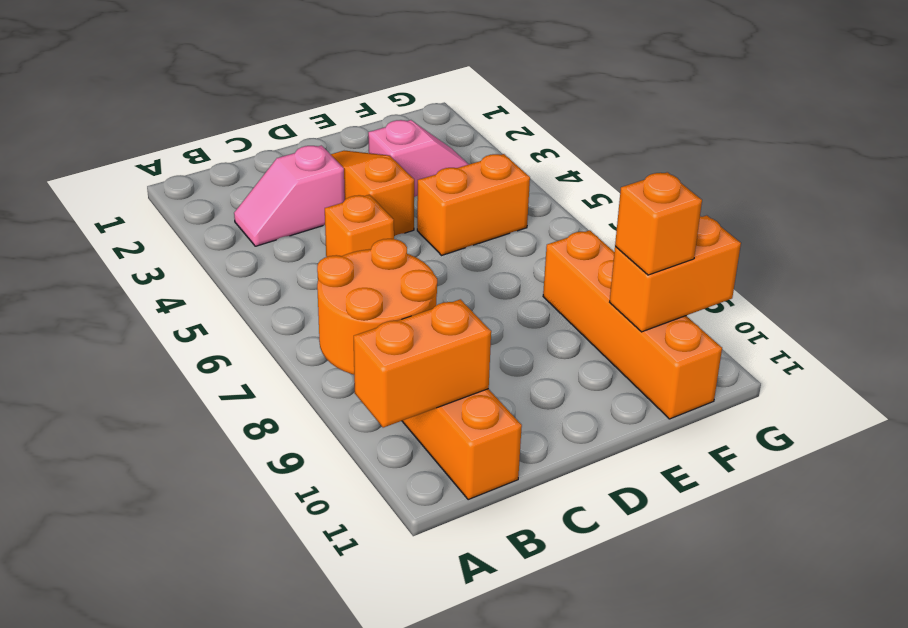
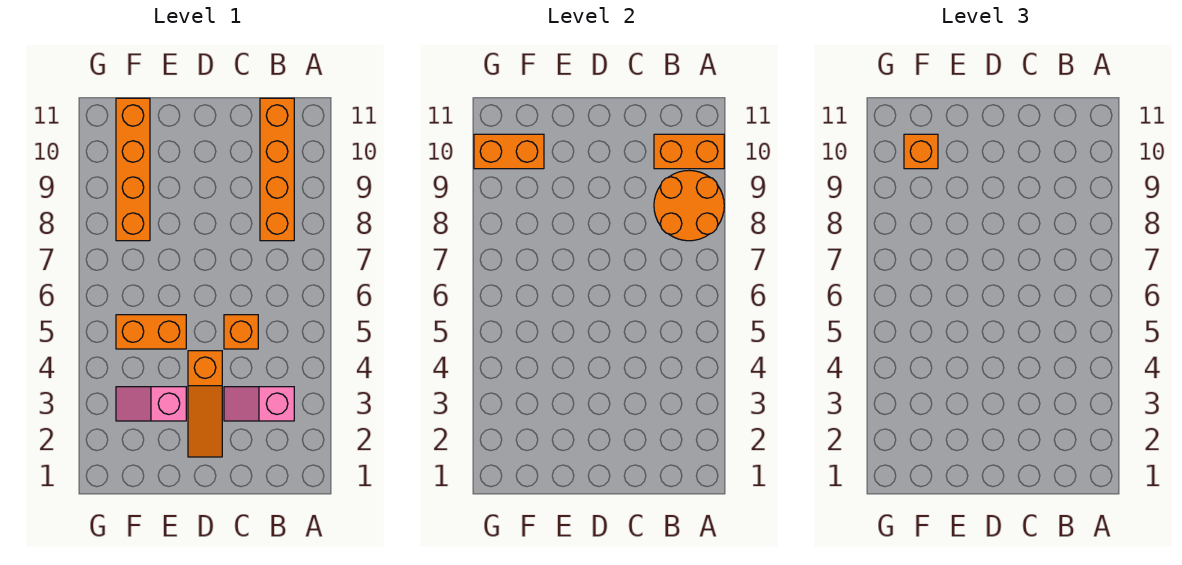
pink 1x2 slope [234,145,345,246] -> pink 1x2 slope turned to [224,387,294,421]

